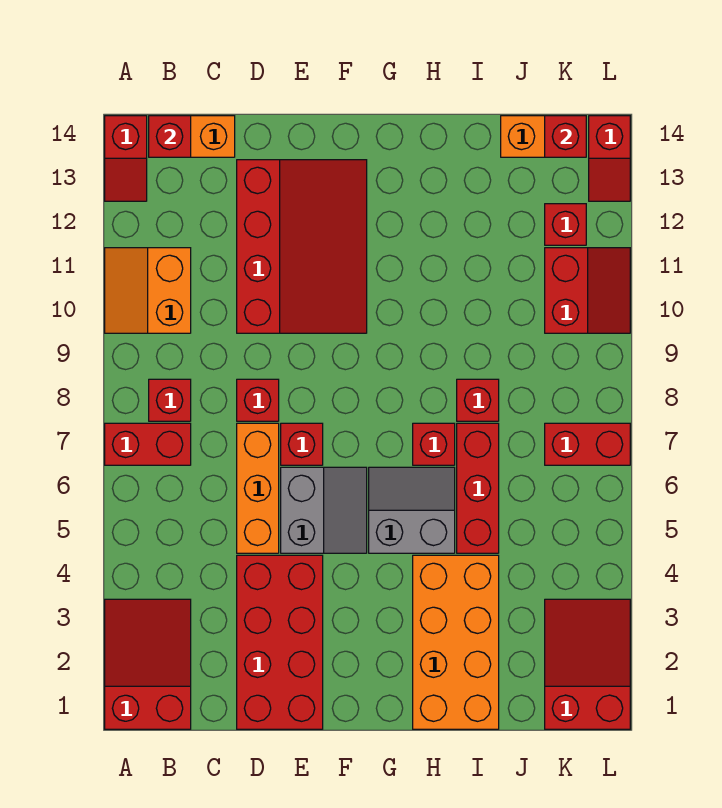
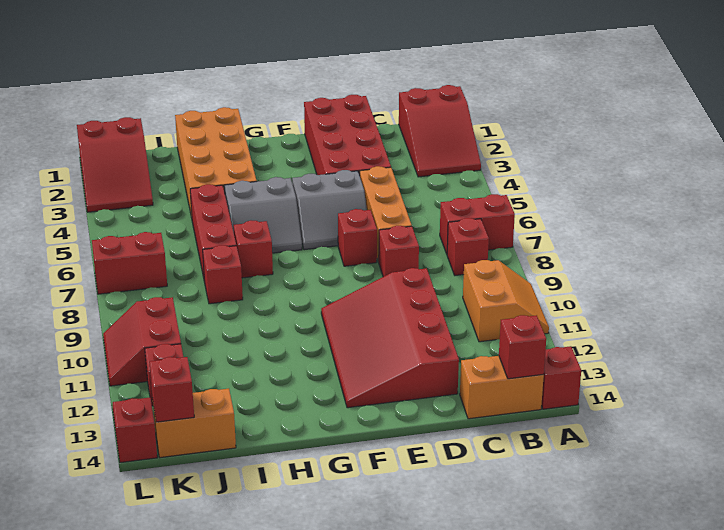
grey 2x2 slope [281,467,367,553] -> grey 2x2 slope turned to [292,170,367,250]

